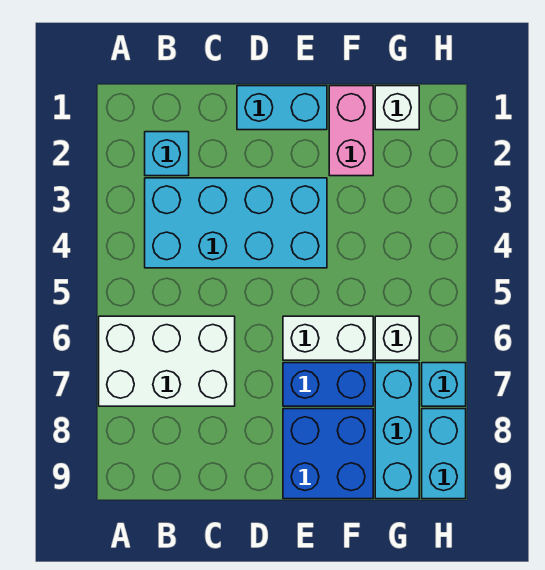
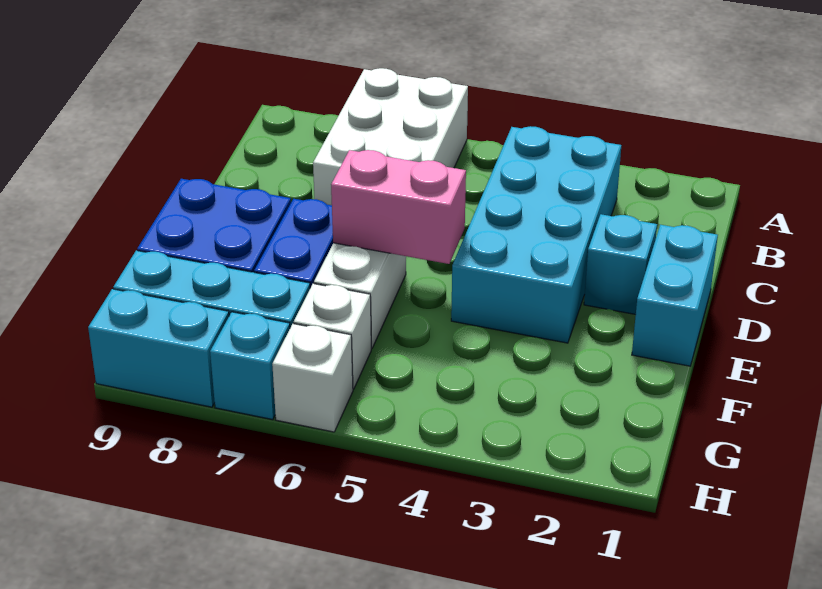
cyan 1x1 brick [145,132,189,176] -> cyan 1x1 brick moved to [584,214,657,314]
pink 1x2 brick [329,86,373,176] -> pink 1x2 brick moved to [331,150,466,264]
white 1x1 brick [375,86,419,130] -> white 1x1 brick moved to [272,324,353,432]

